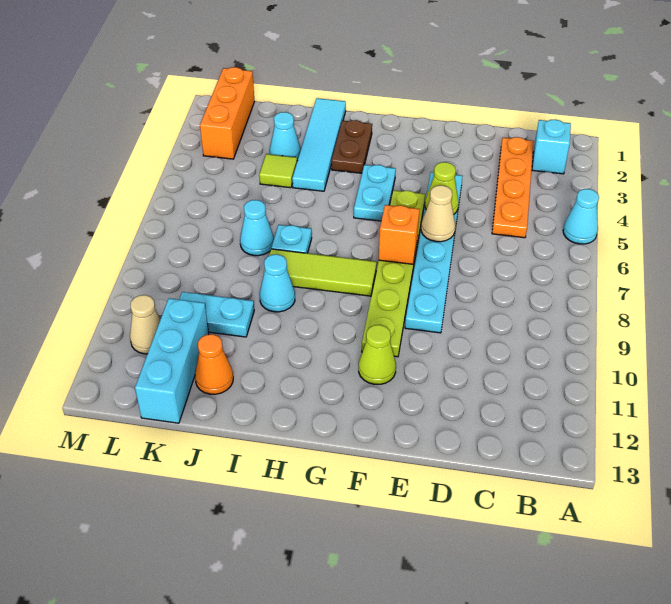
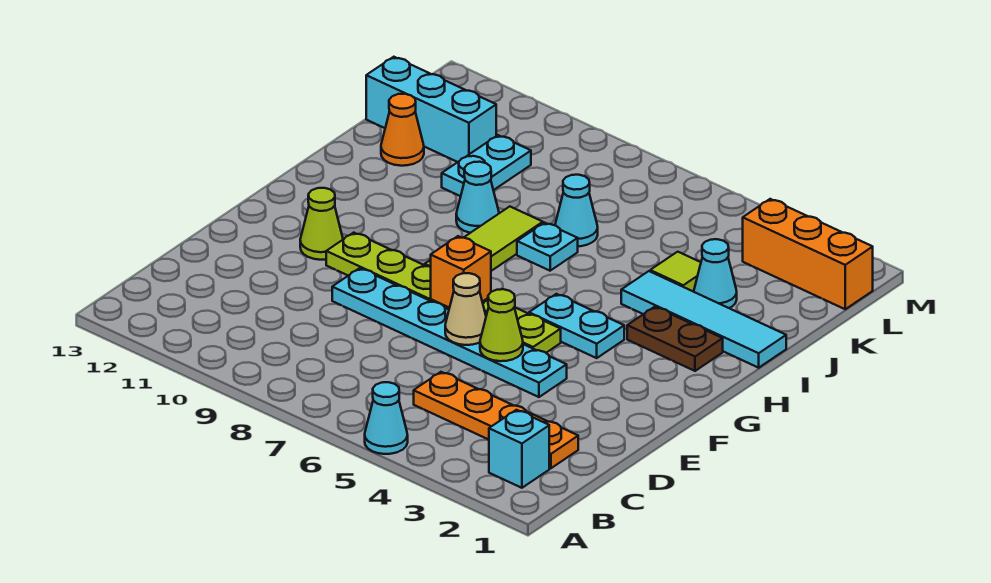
tan 1x1 cone [130,295,161,354] -> none

